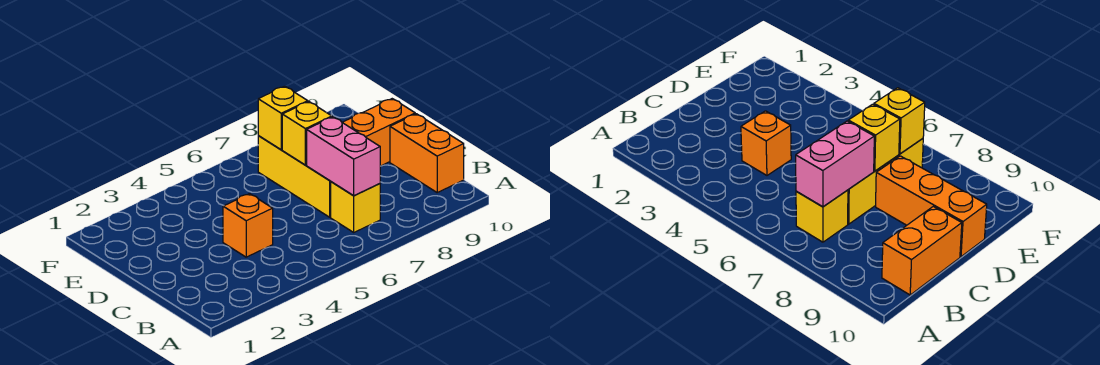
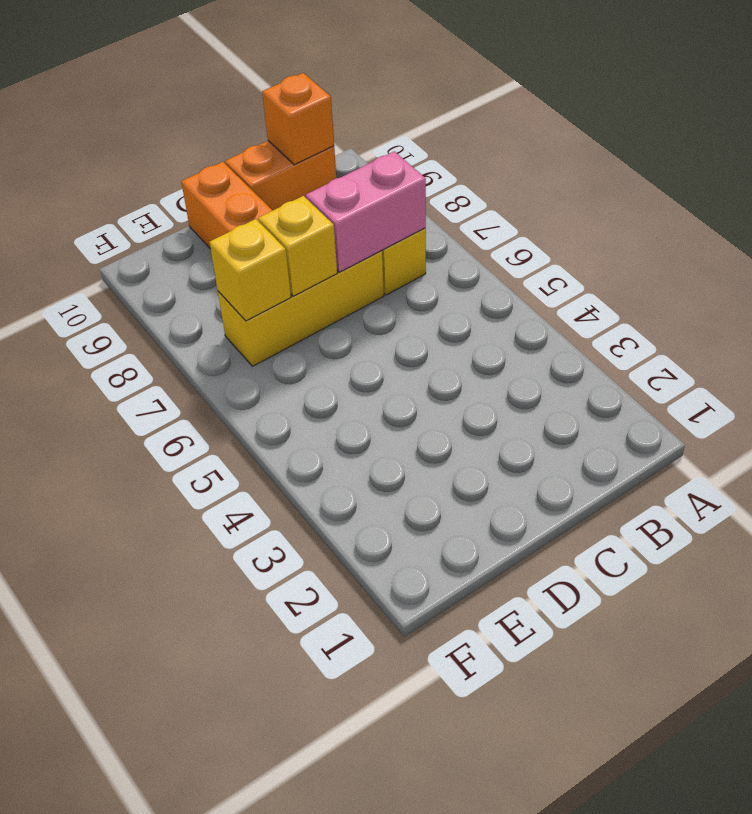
orange 1x1 brick [223,194,273,257] -> orange 1x1 brick moved to [262,73,334,165]

